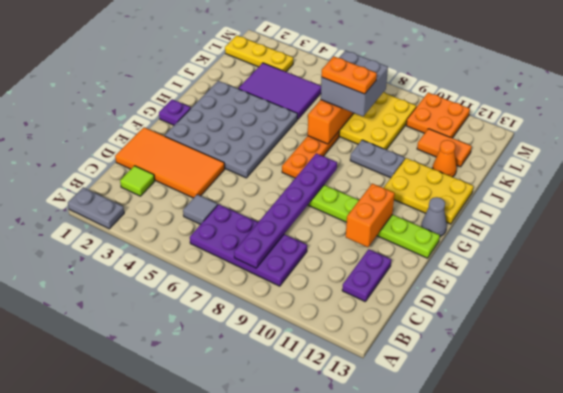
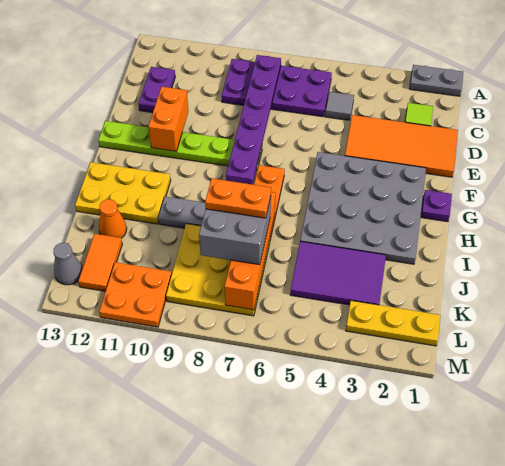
grey 1x1 cone [421,197,447,236] -> grey 1x1 cone moved to [53,243,82,285]
orange 1x2 tile [417,129,472,167] -> orange 1x2 tile turned to [78,234,122,291]

